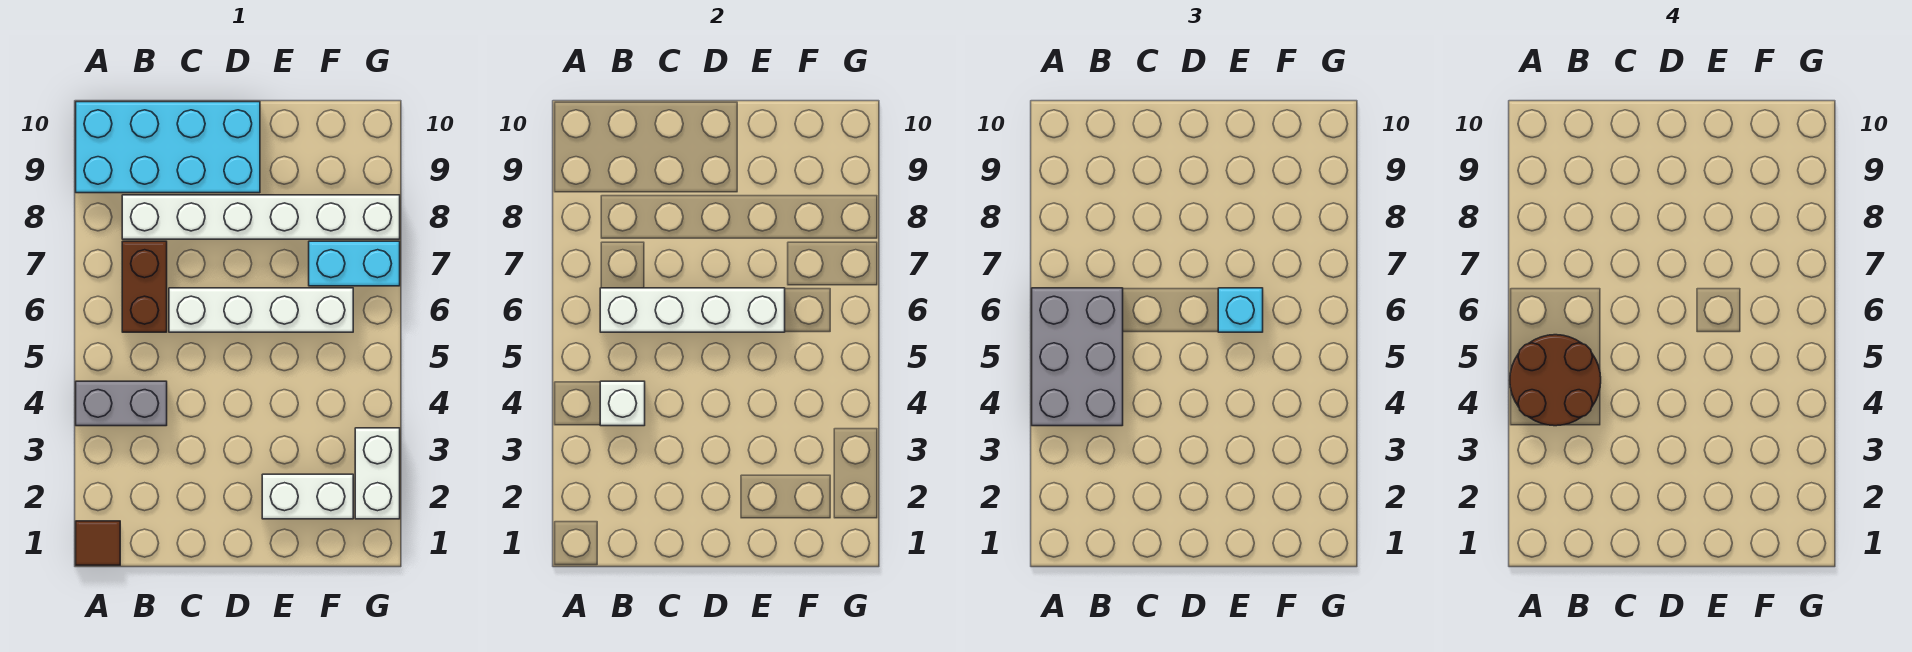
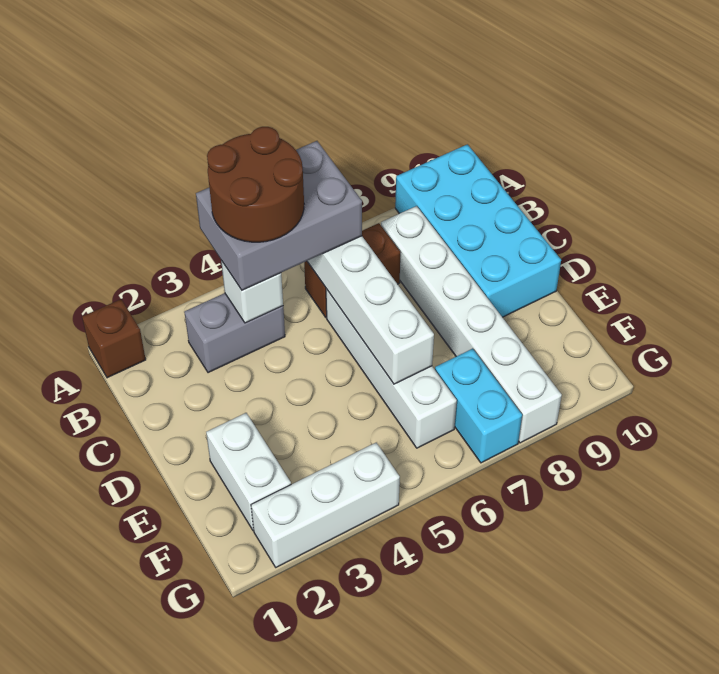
brown 1x1 tile [76,521,120,565] -> brown 1x1 brick [82,299,146,378]
grey 1x2 brick [76,381,167,426] -> grey 1x2 brick turned to [184,293,285,373]
cyan 1x1 brick [1218,288,1263,332] -> none
white 1x2 brick [355,428,400,519] -> white 1x3 brick [251,443,400,567]

